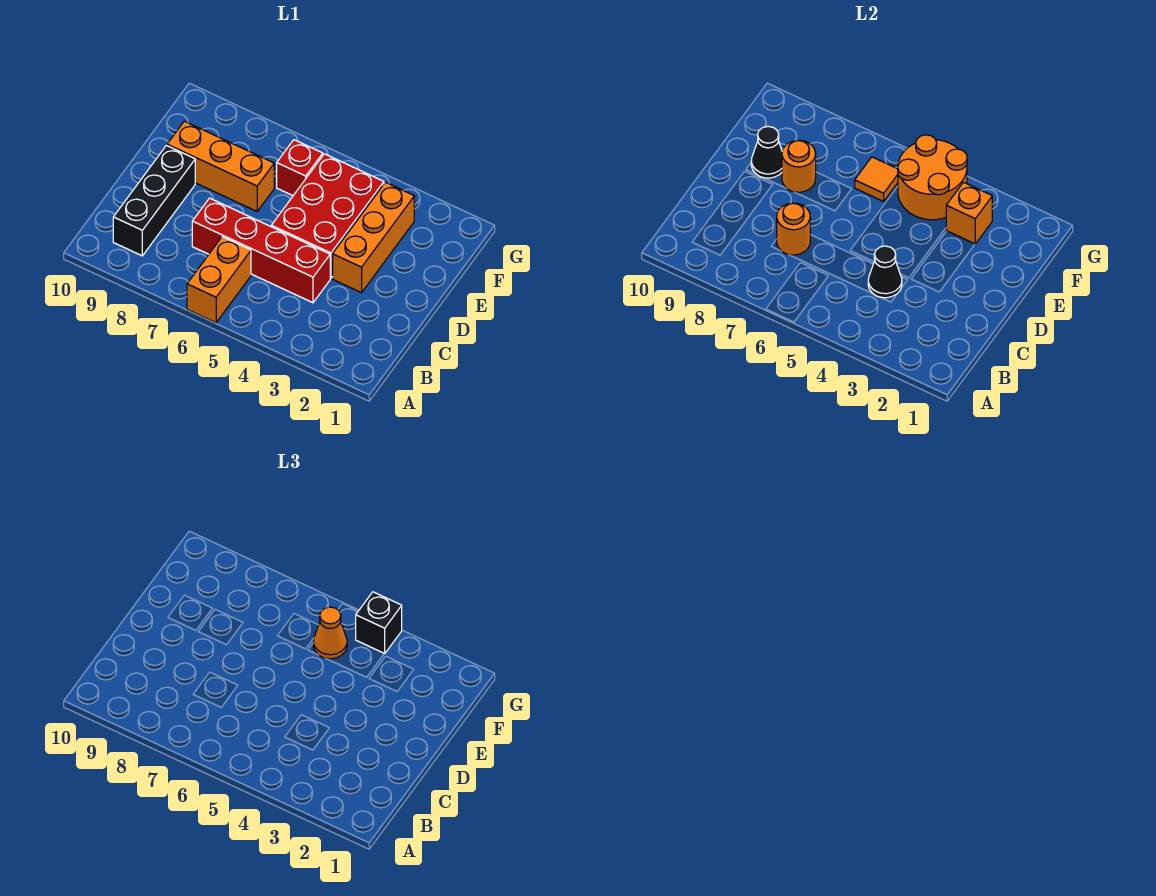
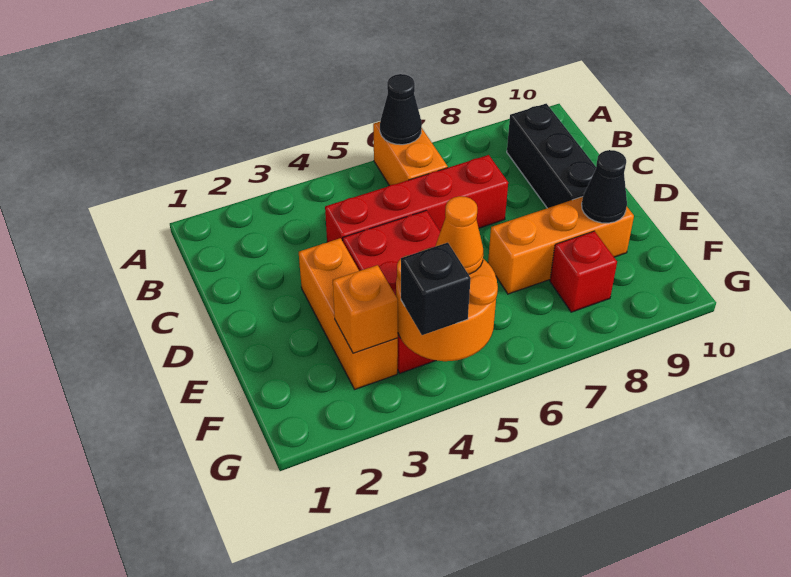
black 1x1 cone [868,246,902,298] -> black 1x1 cone moved to [380,74,422,145]
orange 1x1 round brick [777,203,810,255] -> none
orange 1x1 round brick [782,140,816,192] -> none
red 1x1 brick [277,140,323,196] -> red 1x1 brick moved to [550,231,617,312]
orange 1x1 tile [855,157,898,201] -> none

